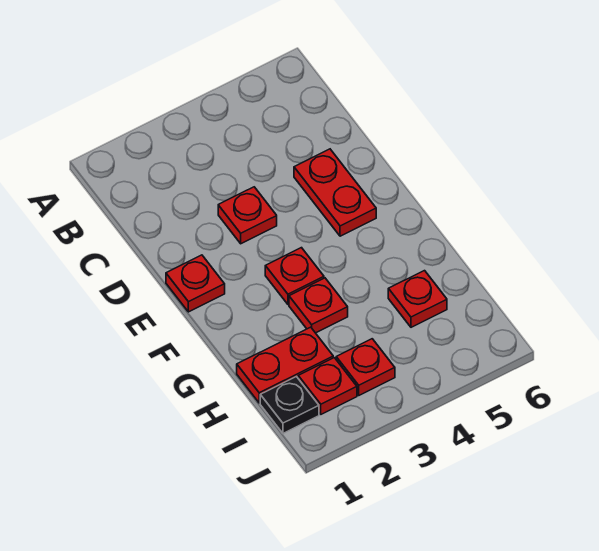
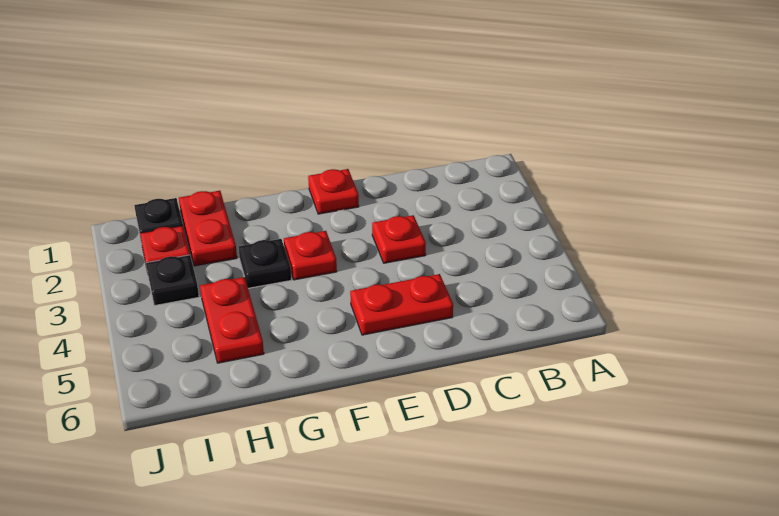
red 1x1 plate [289,278,348,333] -> black 1x1 plate [239,239,291,288]
red 1x1 plate [388,271,447,327] -> red 1x2 plate [200,277,264,363]
red 1x1 plate [336,339,395,395] -> black 1x1 plate [146,255,199,306]

